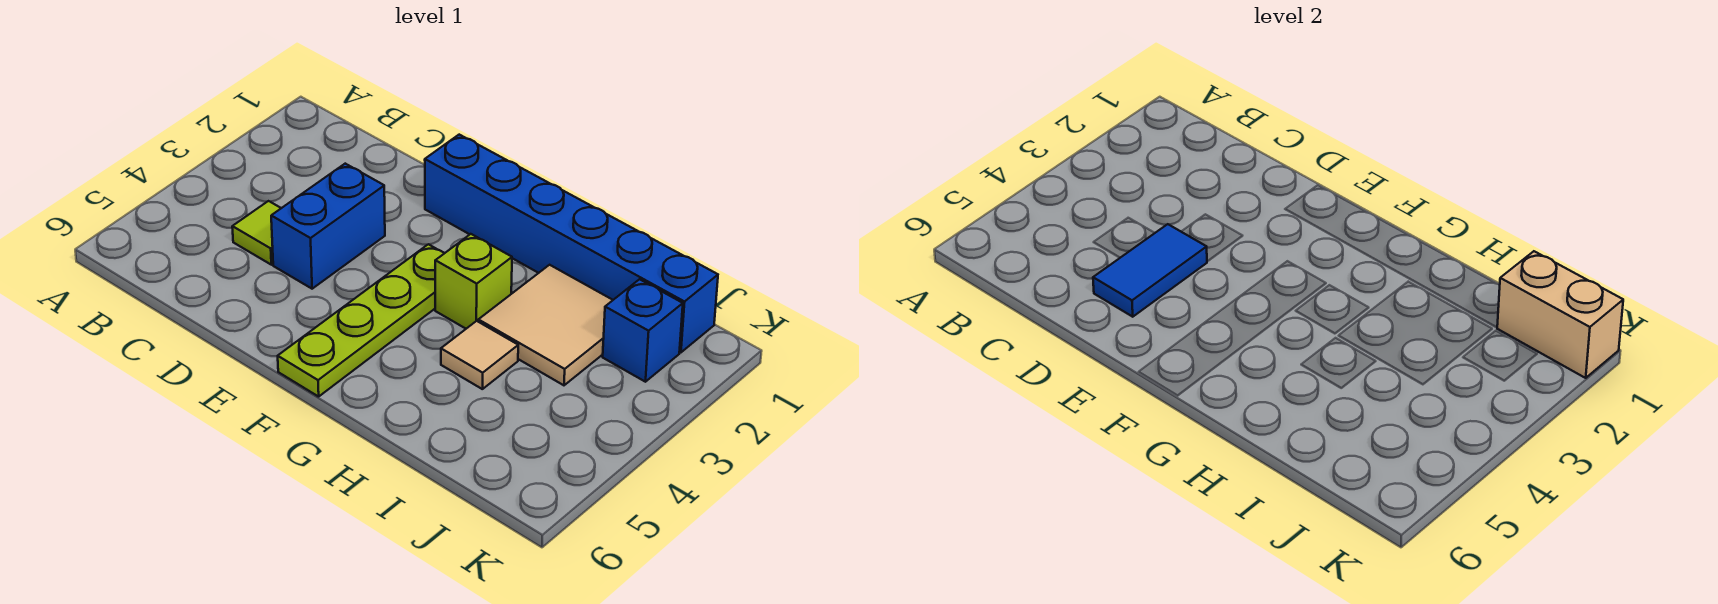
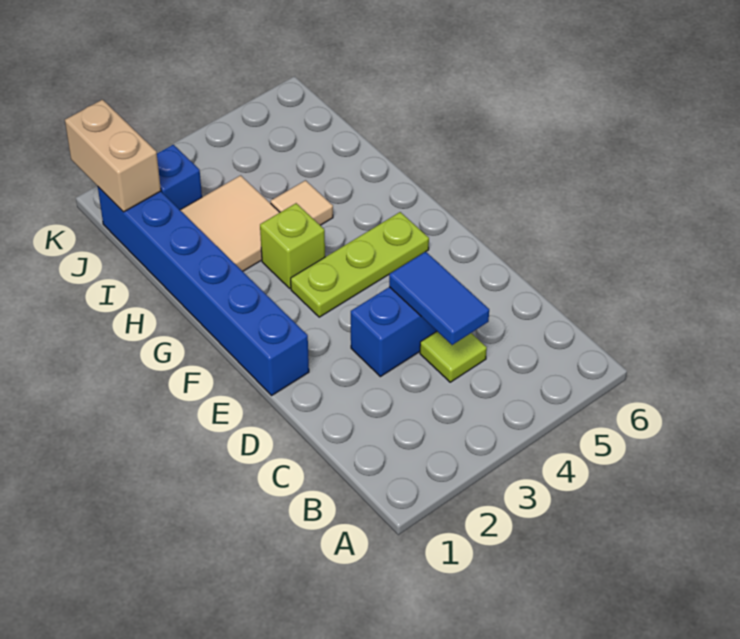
blue 1x2 tile [1093,224,1207,317] -> blue 1x2 tile turned to [389,252,489,345]
lime 1x4 plate [278,244,444,397] -> lime 1x3 plate [291,212,429,317]

